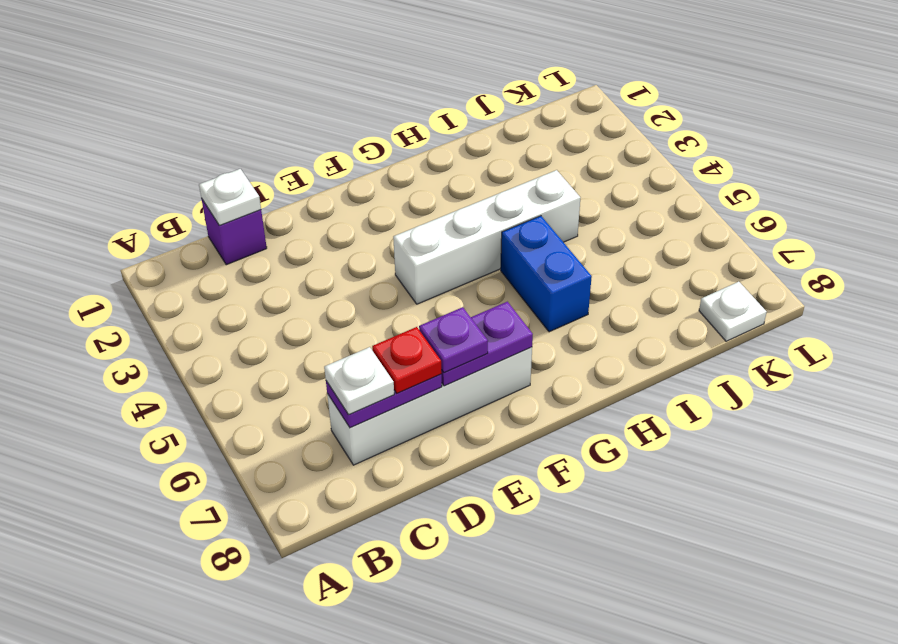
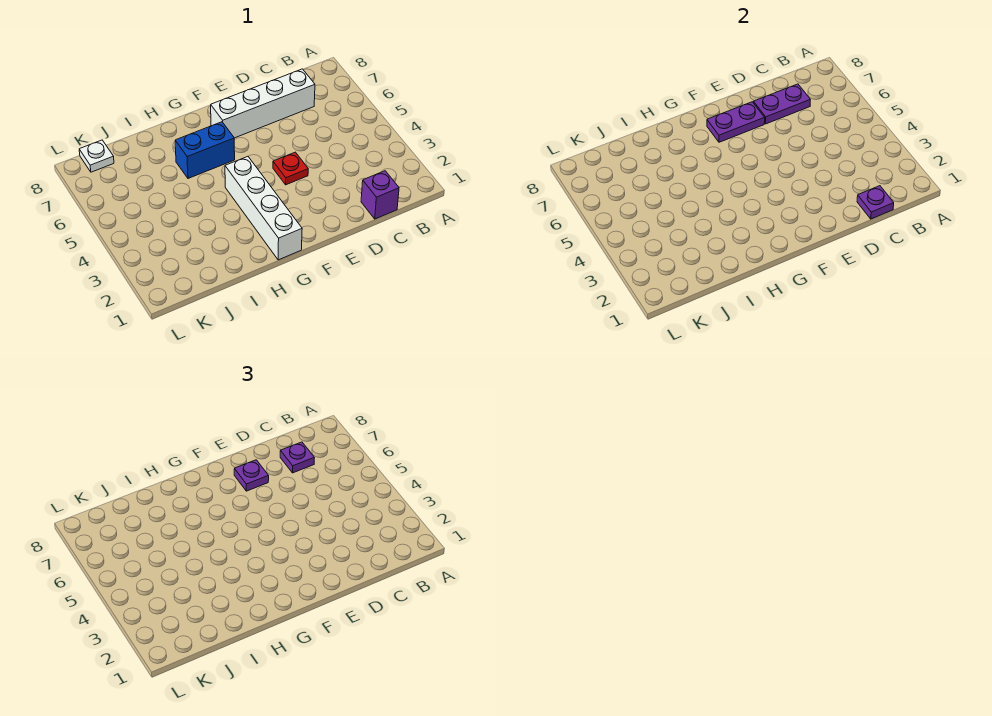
white 1x1 plate [199,169,261,225] -> purple 1x1 plate [857,186,894,219]
white 1x1 plate [324,347,394,415] -> purple 1x1 plate [280,442,314,473]
red 1x1 plate [372,327,442,393] -> red 1x1 plate moved to [273,152,308,185]
white 1x4 brick [393,170,580,304] -> white 1x4 brick turned to [225,157,302,260]
blue 1x2 brick [501,216,592,332] -> blue 1x2 brick turned to [175,122,235,178]

